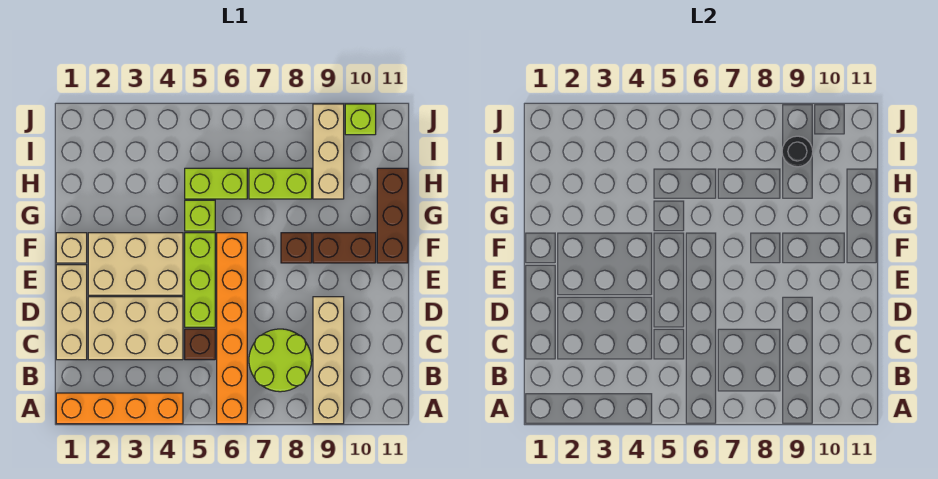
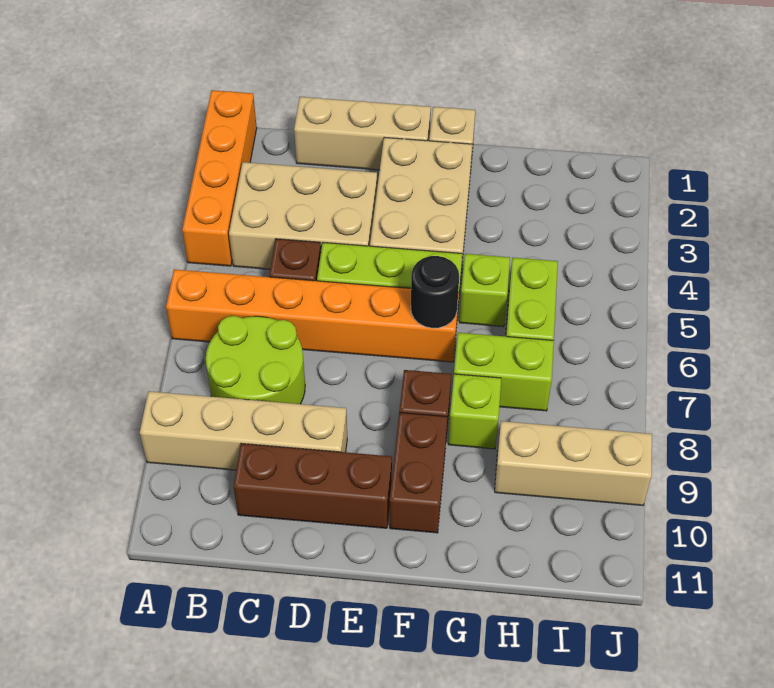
tan 2x3 brick [88,297,183,360] -> tan 2x3 brick turned to [229,162,377,269]
brown 1x3 brick [377,168,408,263] -> brown 1x3 brick moved to [233,443,392,528]
lime 1x2 brick [249,168,312,199] -> lime 1x2 brick turned to [454,333,554,411]
black 1x1 round brick [782,136,813,167] -> black 1x1 round brick moved to [411,256,459,328]
lime 1x1 brick [345,104,376,135] -> lime 1x1 brick moved to [448,374,501,449]

